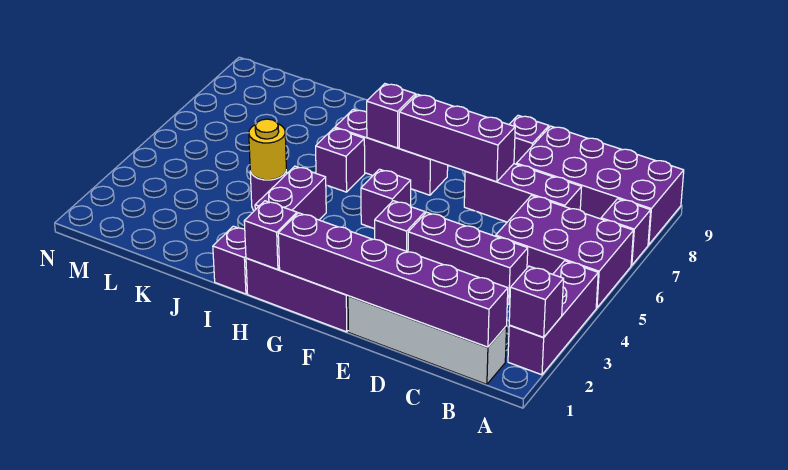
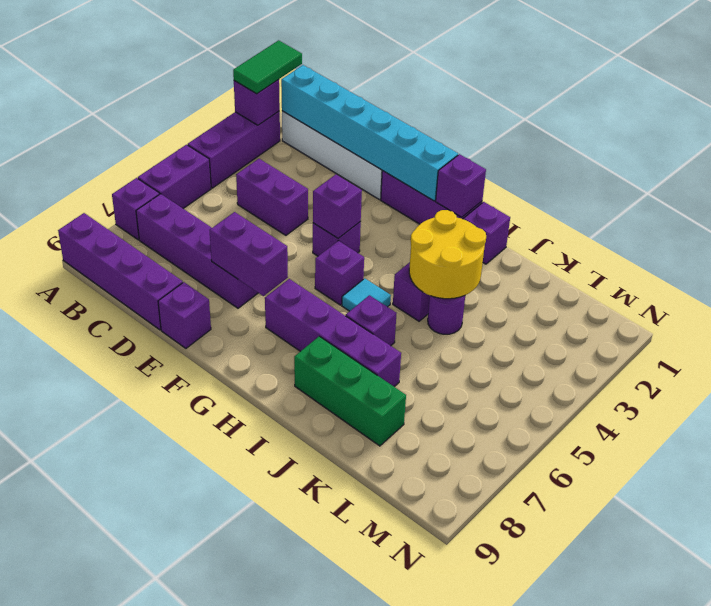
none -> green 1x2 tile [233,40,302,94]
purple 2x3 brick [496,195,634,308] -> purple 1x2 brick [138,145,211,208]
purple 2x4 brick [516,126,684,245] -> purple 1x4 brick [58,213,183,330]
purple 1x6 brick [278,213,508,347] -> cyan 1x6 brick [281,65,458,201]
purple 1x3 brick [408,212,528,304] -> purple 1x2 brick [236,159,308,235]
purple 1x3 brick [464,164,582,222] -> purple 1x4 brick [136,194,258,308]
purple 1x3 brick [399,94,515,182] -> purple 1x2 brick [209,212,288,296]
purple 1x3 brick [335,109,448,195] -> purple 1x4 brick [265,279,401,387]
none -> cyan 1x1 tile [342,278,391,311]
purple 1x1 brick [367,84,416,148] -> purple 1x1 brick moved to [313,174,362,238]
none -> green 1x3 brick [294,336,406,446]
yellow 1x1 round brick [249,119,286,180] -> yellow 2x2 round brick [409,210,486,299]

